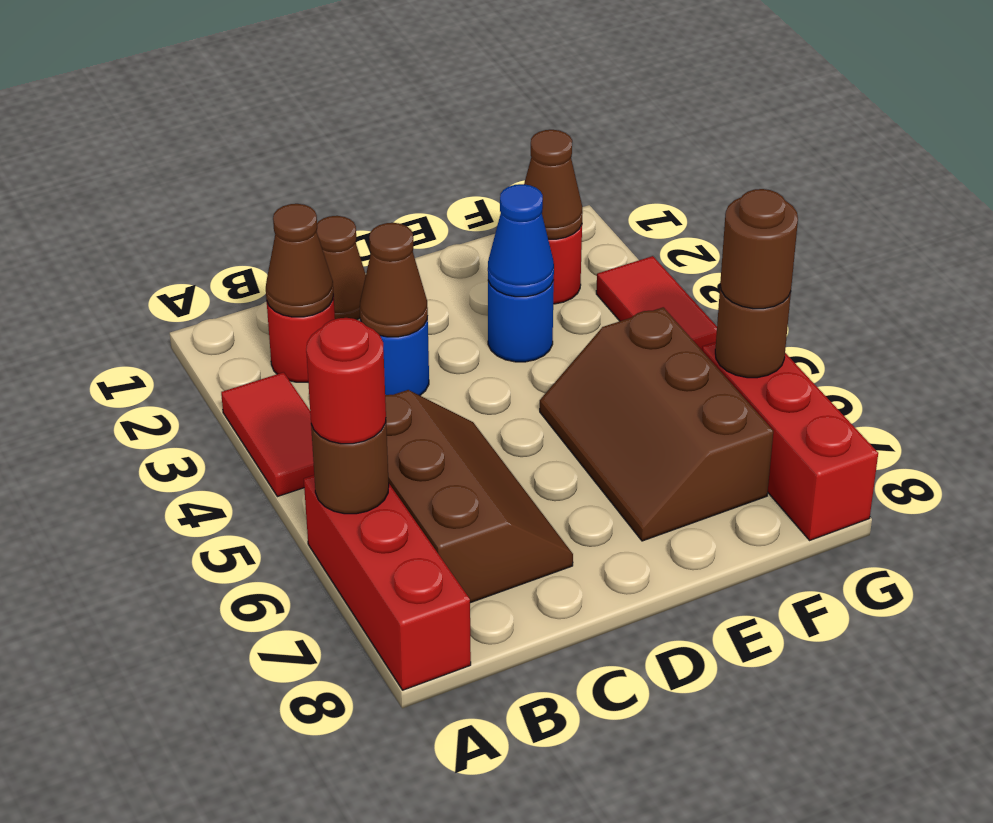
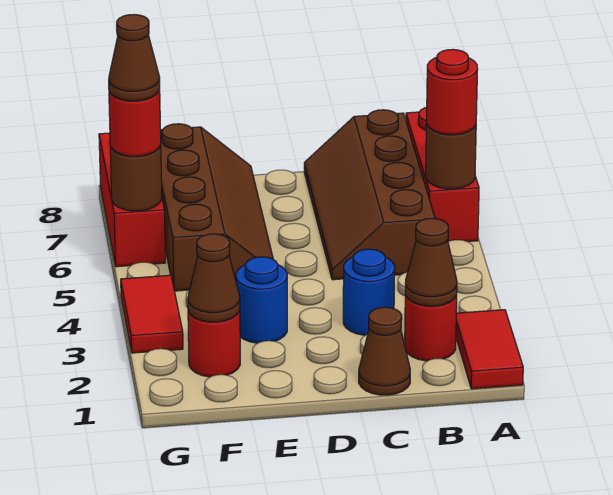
red 1x2 tile [221,372,314,497] -> red 1x2 tile moved to [456,310,523,389]
brown 2x3 slope [385,390,573,603] -> brown 2x4 slope [304,110,435,280]
brown 1x1 cone [360,223,428,337] -> brown 1x1 cone moved to [109,15,160,101]
blue 1x1 cone [488,184,554,297] -> none
brown 2x3 slope [540,307,773,541] -> brown 2x4 slope [160,124,273,291]
brown 1x1 round brick [720,189,798,309] -> red 1x1 round brick [109,89,161,156]

